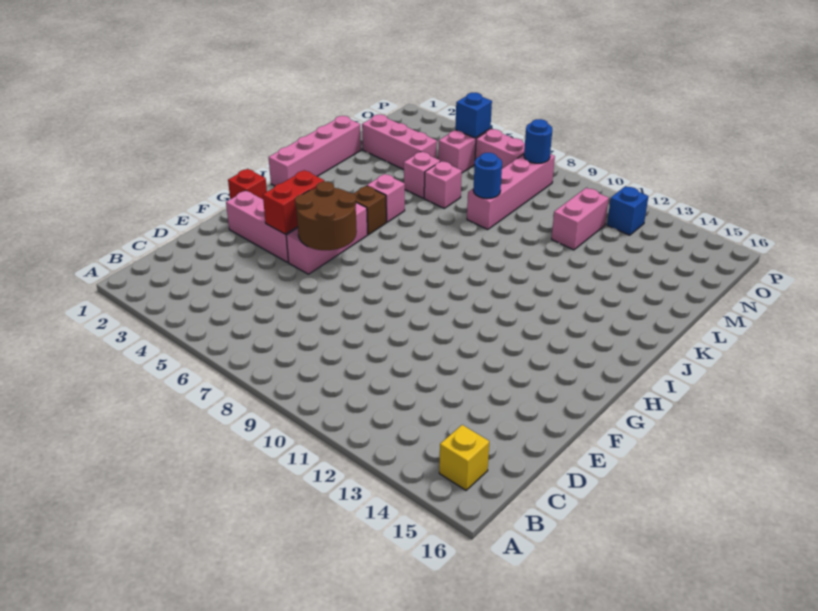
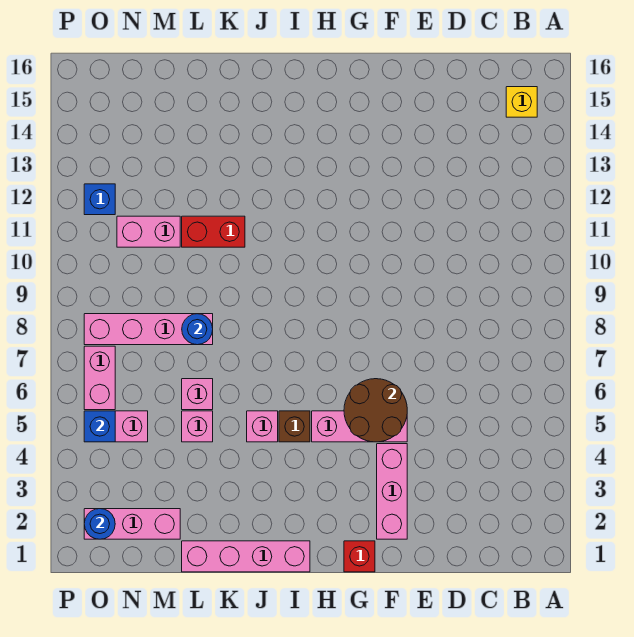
red 1x2 brick [263,170,324,234] -> red 1x2 brick moved to [182,216,245,247]
pink 1x3 brick [362,114,437,170] -> pink 1x3 brick turned to [84,509,180,539]
blue 1x1 round brick [524,119,552,163] -> blue 1x1 round brick moved to [84,509,115,539]

